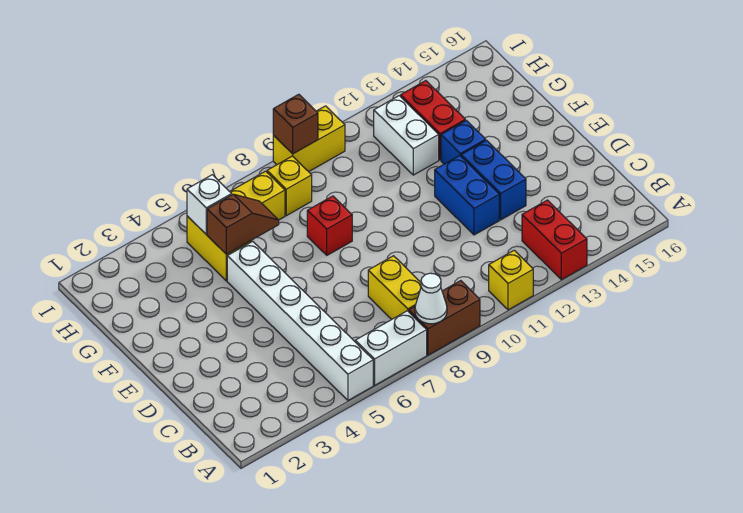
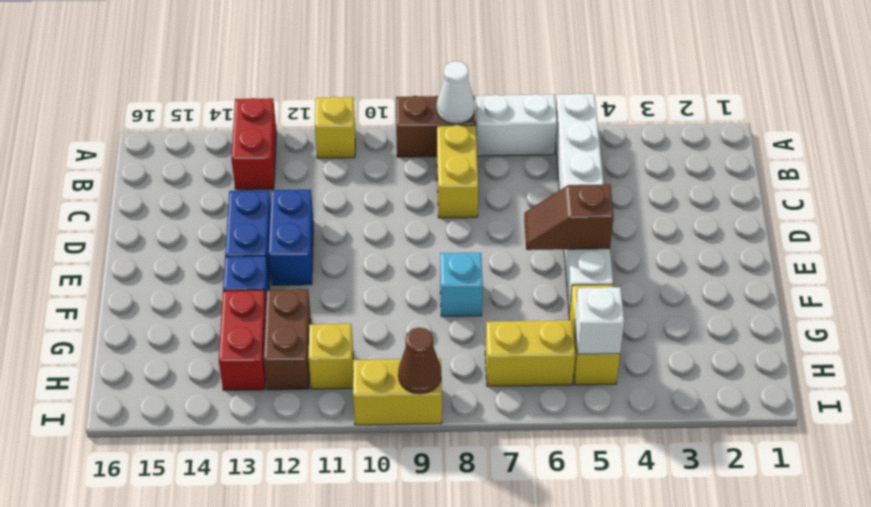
red 1x1 brick [307,196,352,255] -> cyan 1x1 brick [440,253,483,317]
brown 1x2 slope [207,194,279,254] -> brown 1x2 slope moved to [524,184,614,250]
white 1x2 brick [374,96,439,175] -> brown 1x2 brick [264,289,311,390]
yellow 1x1 brick [267,156,312,216] -> yellow 1x1 brick moved to [308,324,353,389]
brown 1x1 brick [273,94,318,154] -> brown 1x1 cone [398,328,441,394]

